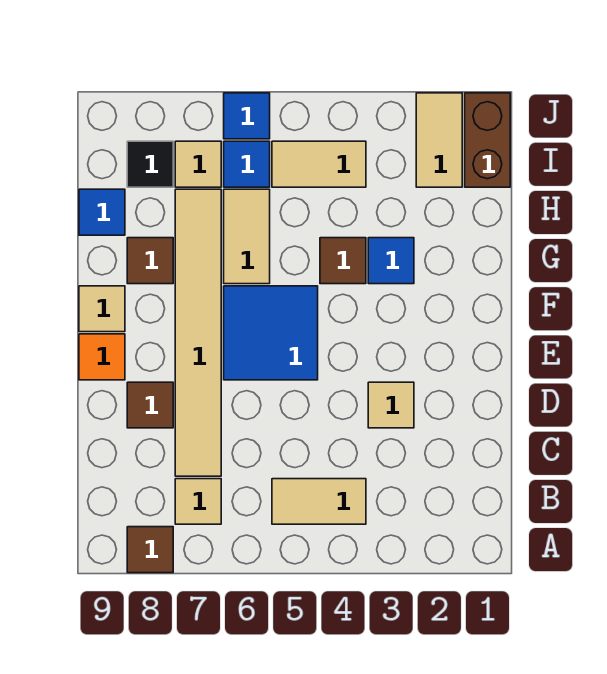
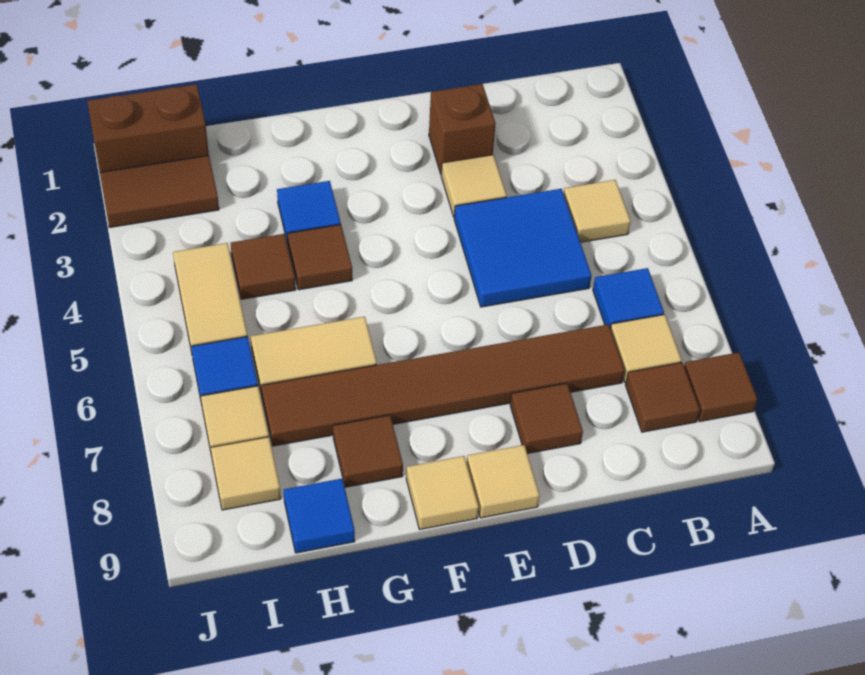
tan 1x2 tile [272,479,366,524] -> tan 1x1 tile [564,180,631,242]
none -> brown 1x1 tile [625,363,700,432]
tan 1x6 tile [175,189,221,476] -> brown 1x6 tile [261,325,624,446]
none -> brown 1x1 brick [429,84,496,174]
blue 2x2 tile [224,286,318,380] -> blue 2x2 tile moved to [454,189,592,307]
orange 1x1 tile [79,334,125,380] -> tan 1x1 tile [467,445,540,518]
none -> brown 1x1 tile [231,234,296,299]
tan 1x2 tile [416,93,462,187] -> brown 1x2 tile [100,156,219,228]
black 1x1 tile [127,141,173,187] -> tan 1x1 tile [211,437,281,510]
blue 1x1 tile [224,93,270,139] -> blue 1x1 tile moved to [593,268,664,328]

